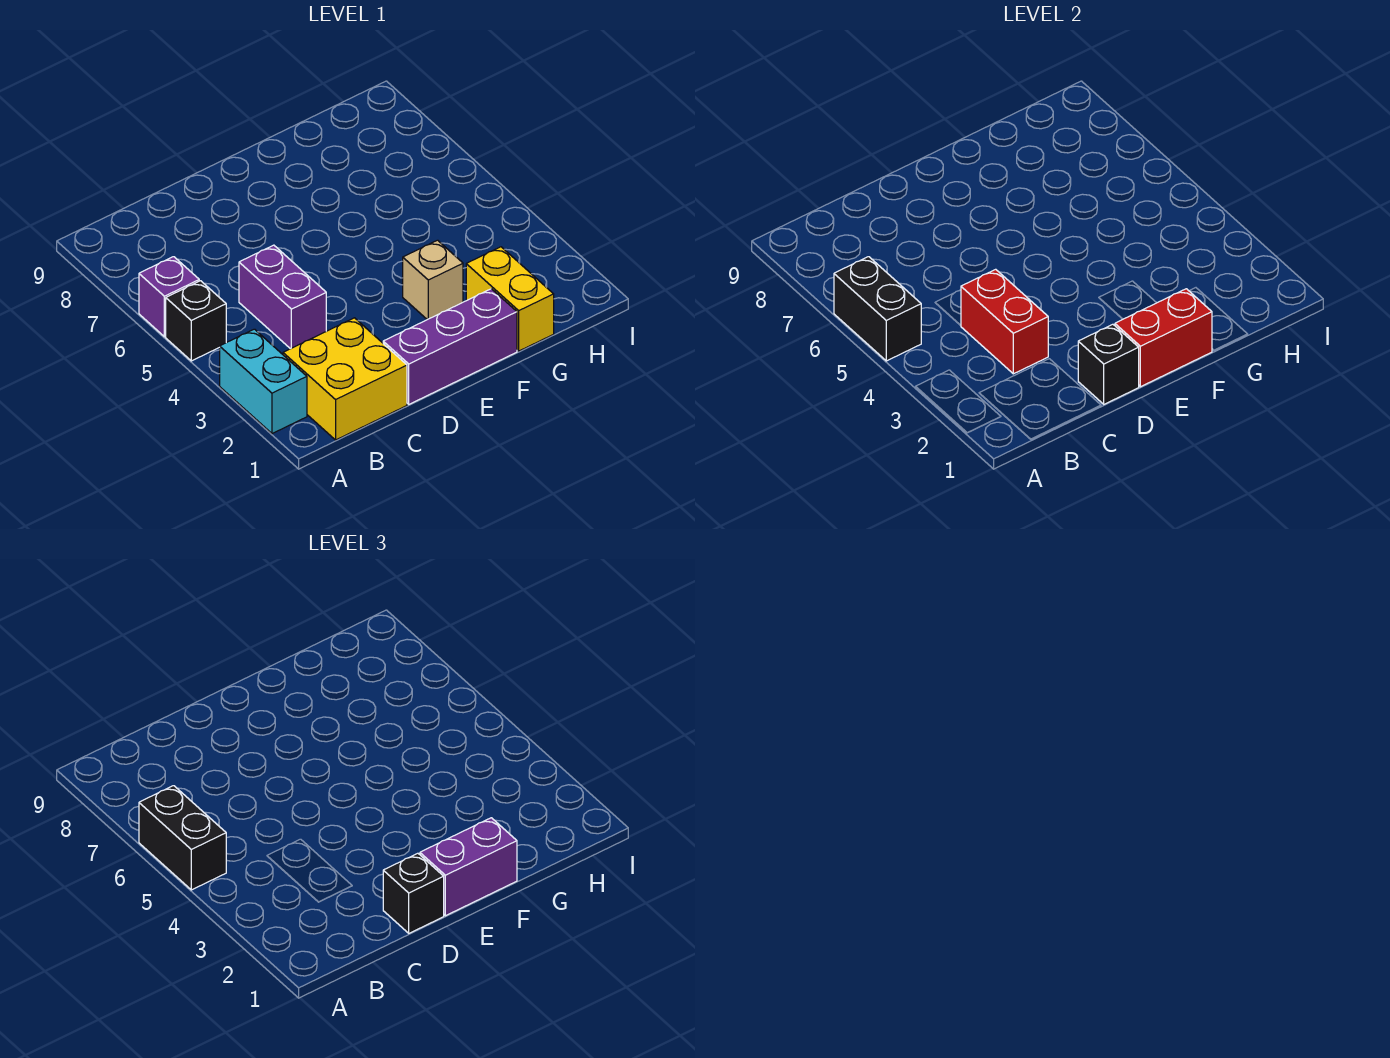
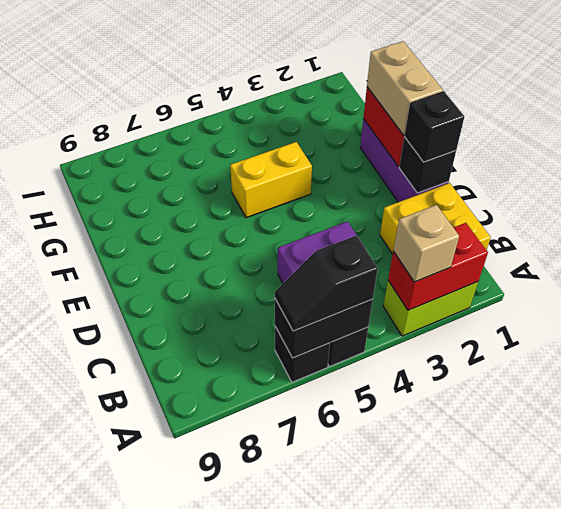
cyan 1x2 brick [220,329,307,434] -> lime 1x2 brick [383,281,478,336]
black 1x2 brick [139,786,226,890] -> black 1x2 slope [275,235,378,331]
purple 1x1 brick [139,257,199,337] -> black 1x1 brick [275,327,330,382]
red 1x2 brick [961,269,1048,374] -> red 1x2 brick moved to [388,223,488,310]
purple 1x2 brick [420,818,517,916] -> tan 1x2 brick [367,41,443,135]
tan 1x1 brick [403,240,463,320] -> tan 1x1 brick moved to [393,205,459,282]
yellow 1x2 brick [466,247,554,351] -> yellow 1x2 brick moved to [230,142,312,218]

